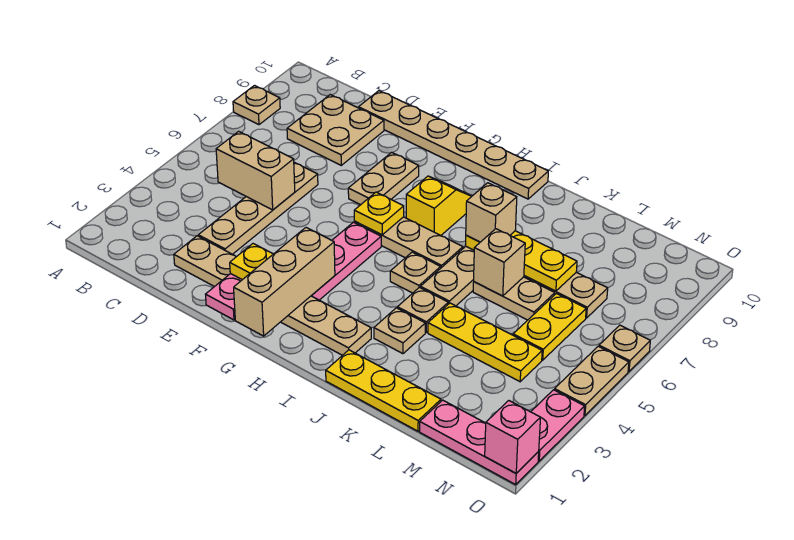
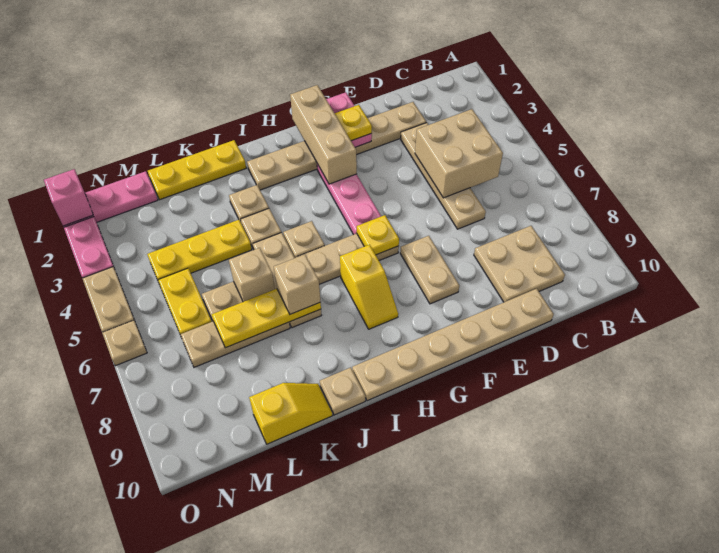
tan 1x1 plate [233,86,280,125] -> tan 1x1 plate moved to [320,367,365,415]
tan 1x2 brick [216,131,295,210] -> tan 2x2 brick [415,109,503,198]
none -> yellow 1x2 slope [249,383,332,444]

